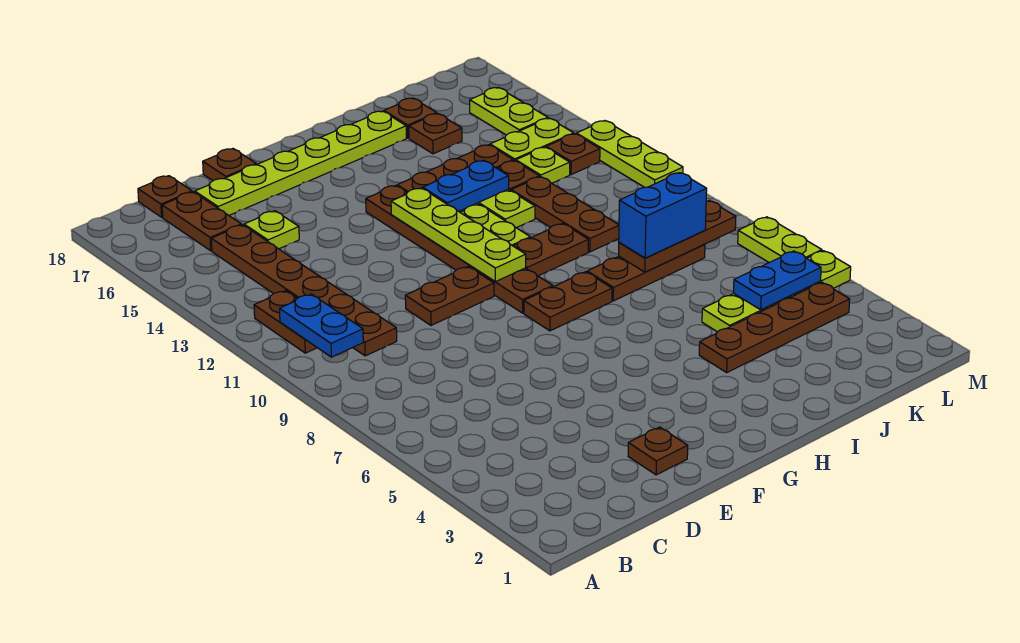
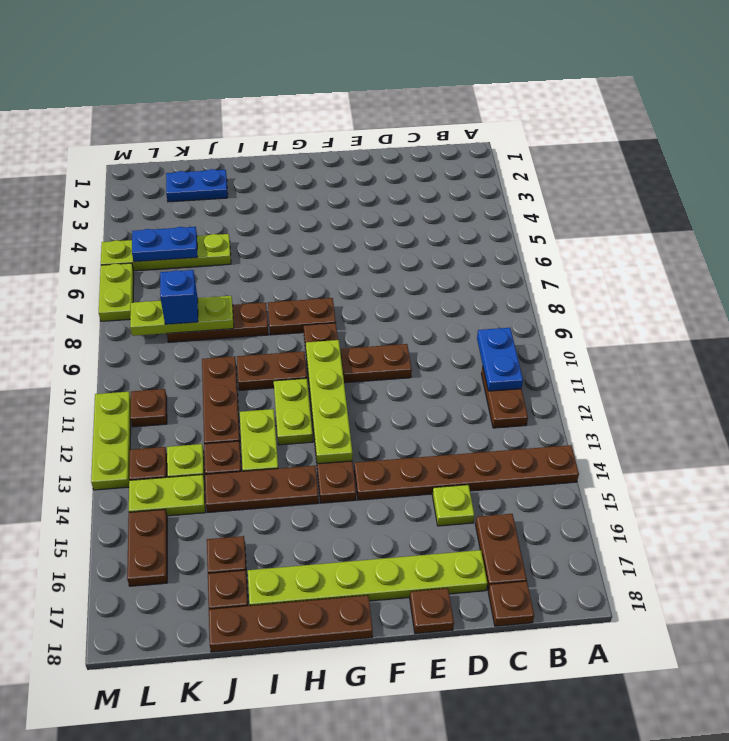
brown 1x6 plate [211,225,397,356] -> brown 1x6 plate turned to [354,445,579,500]
brown 1x1 plate [628,427,688,475] -> brown 1x1 plate moved to [130,389,167,427]
blue 1x2 plate [423,160,509,211] -> blue 1x2 plate moved to [166,169,228,202]
brown 1x4 plate [699,282,850,372] -> brown 1x4 plate moved to [209,595,373,652]
brown 1x3 plate [619,201,736,272] -> lime 1x3 plate [130,296,234,336]
blue 1x2 brick [619,173,707,258] -> blue 1x1 brick [160,270,198,324]
lime 1x2 plate [470,88,548,135] -> brown 1x2 plate [127,510,167,586]

